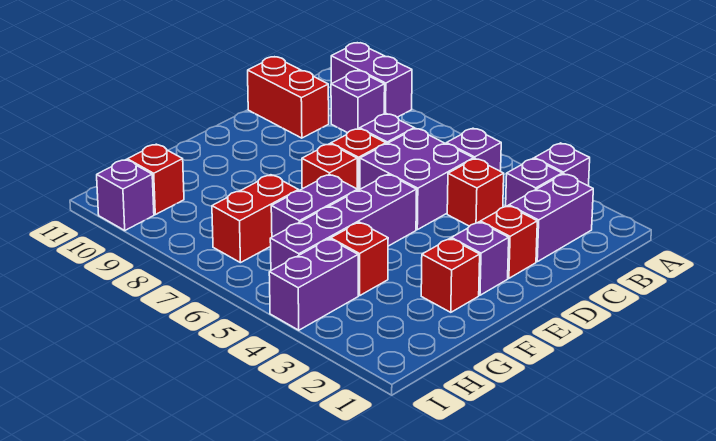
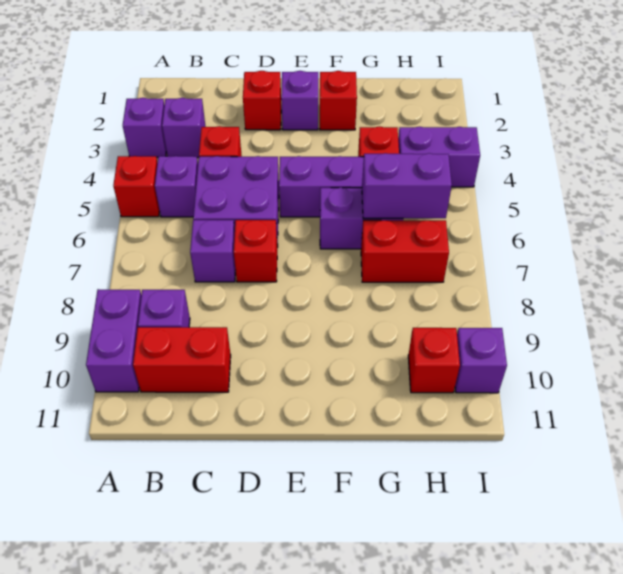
purple 1x2 brick [509,174,593,262] -> purple 1x2 brick moved to [362,153,452,218]
red 1x2 brick [248,57,329,138] -> red 1x2 brick turned to [133,327,231,392]
red 1x1 brick [302,144,357,189] -> red 1x1 brick moved to [113,156,160,217]

